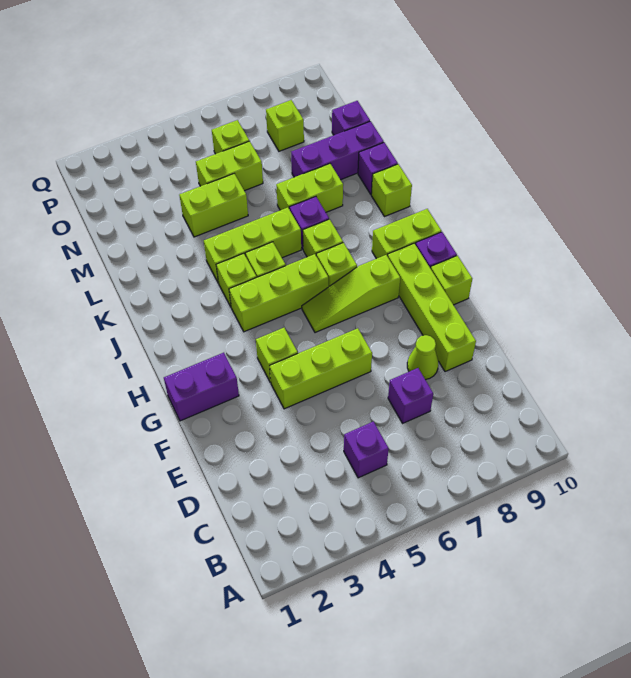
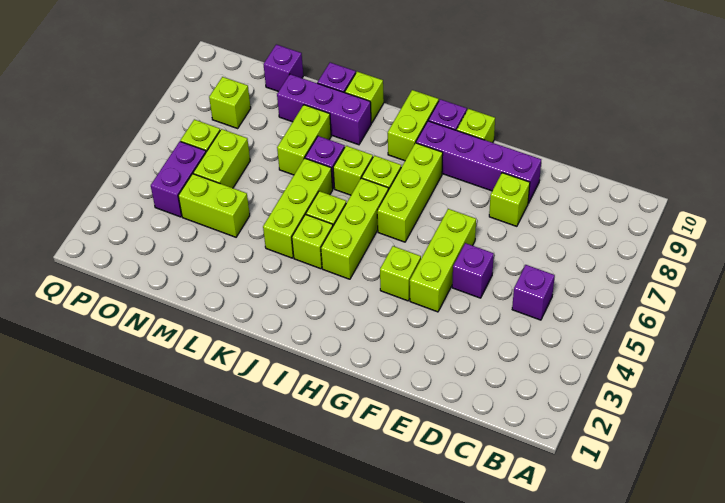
purple 1x1 brick [388,368,433,423] -> purple 1x1 brick moved to [452,243,494,298]
lime 1x1 cone [407,335,438,380] -> lime 1x1 brick [489,173,530,226]
lime 1x4 brick [387,243,476,372] -> purple 1x4 brick [416,121,541,203]
purple 1x2 brick [164,353,239,421] -> purple 1x2 brick moved to [151,141,206,217]
lime 1x3 slope [302,255,400,333] -> lime 1x3 brick [377,143,443,242]
lime 1x2 brick [179,174,248,237] -> lime 1x2 brick turned to [178,174,250,237]
purple 1x3 brick [291,121,384,180] -> purple 1x3 brick turned to [277,74,371,145]

